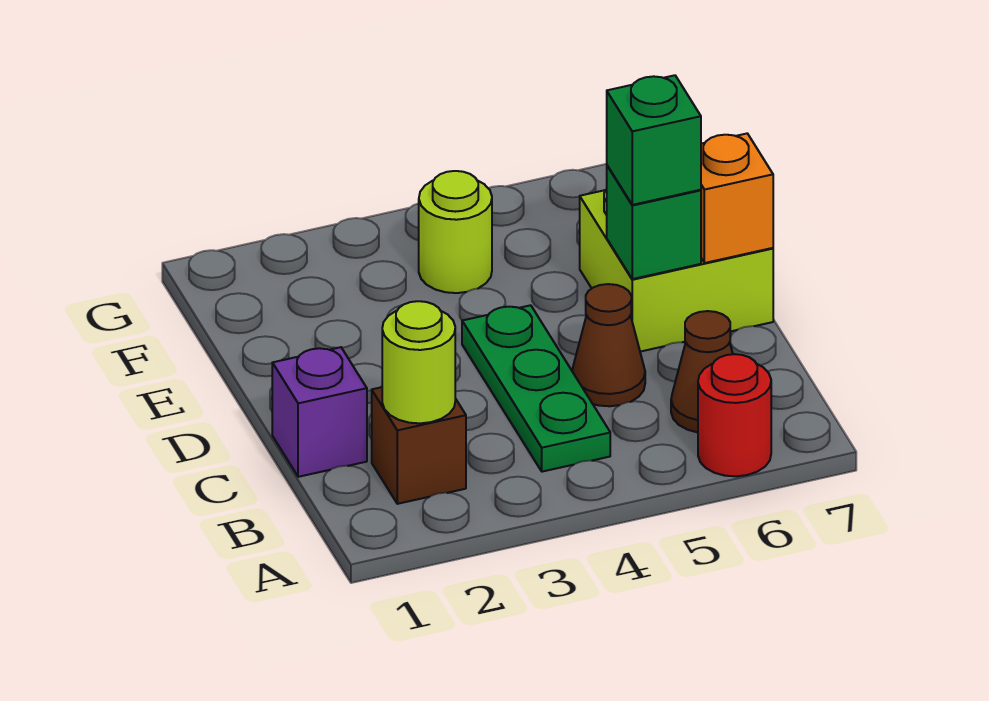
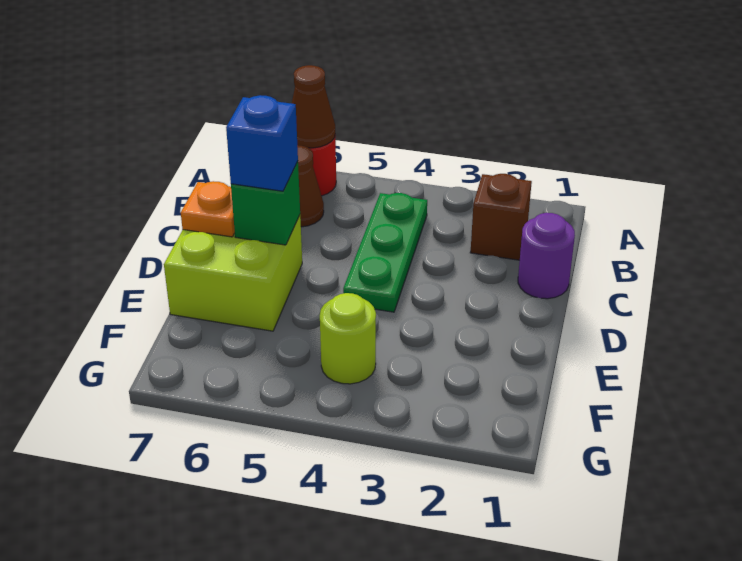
lime 1x1 round brick [382,301,455,423] -> none
purple 1x1 brick [272,347,367,477] -> purple 1x1 round brick [518,213,575,299]
brown 1x1 cone [572,284,645,406] -> brown 1x1 cone moved to [292,65,335,148]
green 1x1 brick [607,75,701,205] -> blue 1x1 brick [226,95,298,191]
orange 1x1 brick [701,133,773,263] -> orange 1x1 plate [181,181,235,237]

